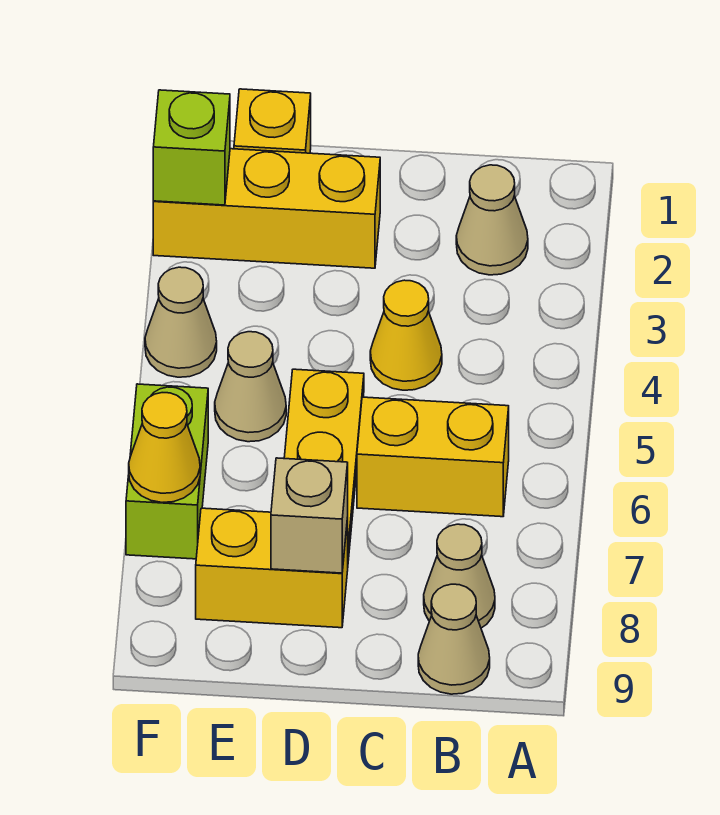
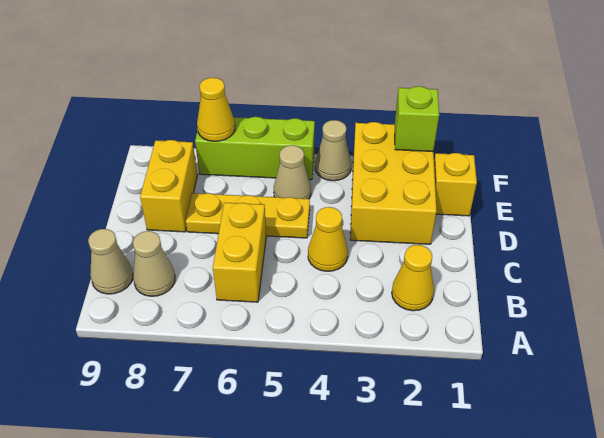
tan 1x1 cone [456,165,528,275] -> yellow 1x1 cone [392,245,434,311]
yellow 1x3 brick [153,149,380,268] -> yellow 2x3 brick [350,122,437,244]
tan 1x1 brick [271,458,348,573] -> none
lime 1x2 brick [126,384,208,559] -> lime 1x3 brick [195,117,315,180]

